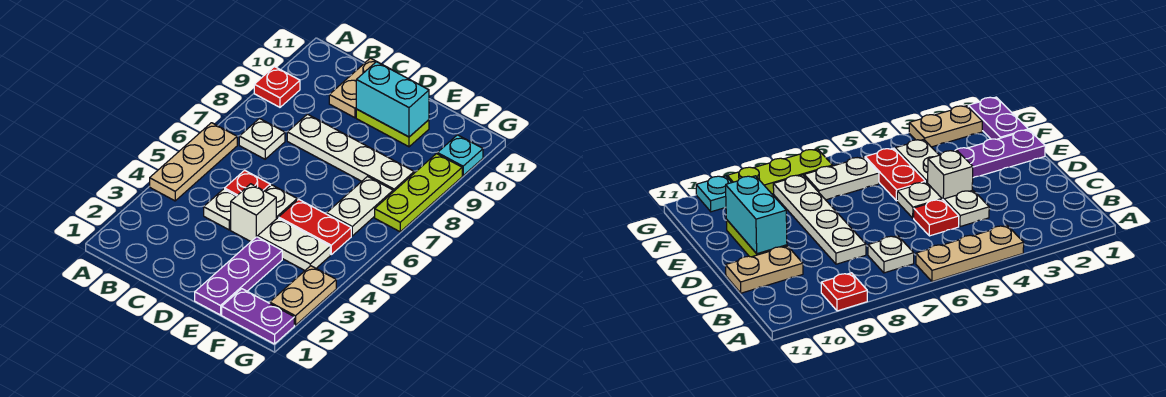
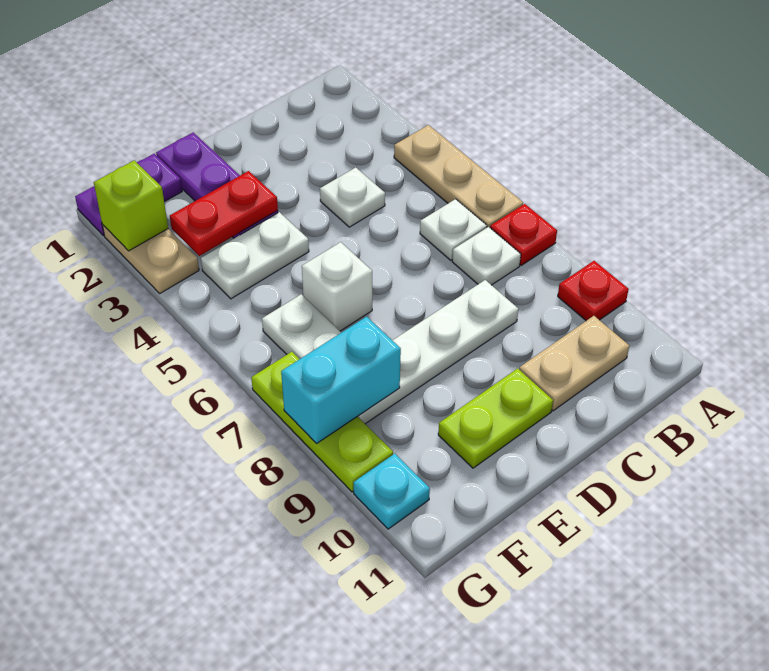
red 1x1 plate [225,170,270,196] -> red 1x1 plate moved to [490,204,557,265]
tan 1x2 plate [329,58,386,118] -> tan 1x2 plate turned to [519,316,629,411]
white 1x1 brick [231,184,276,241] -> white 1x1 brick moved to [302,242,372,331]
white 1x1 plate [265,185,297,219] -> white 1x1 plate moved to [420,199,487,260]
cyan 1x2 brick [356,62,429,137] -> cyan 1x2 brick moved to [281,317,401,444]
red 1x2 plate [279,199,351,254] -> red 1x2 plate moved to [170,171,278,256]
none -> lime 1x1 brick [94,160,168,251]

